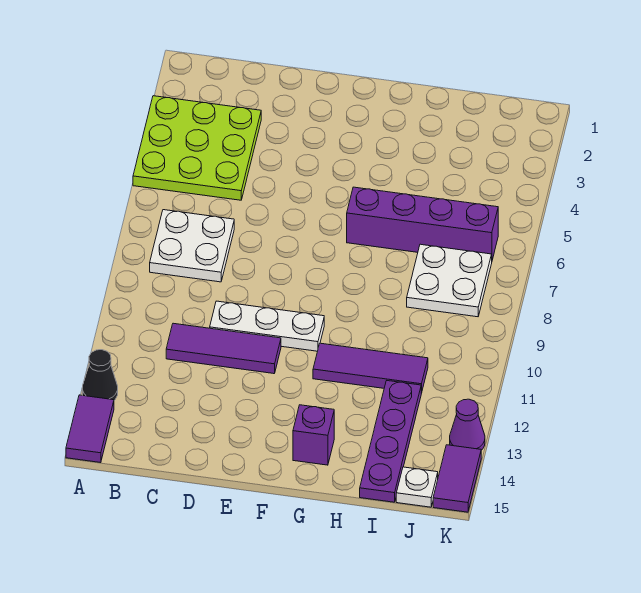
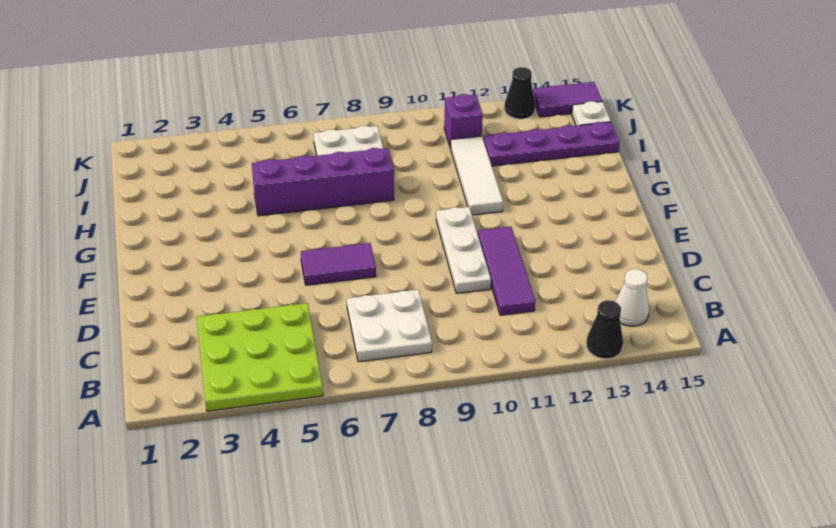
purple 1x2 tile [66,395,114,463] -> purple 1x2 tile moved to [301,243,376,285]
none -> white 1x1 cone [615,269,649,326]
purple 1x4 brick [347,187,498,260] -> purple 1x4 brick turned to [252,148,394,216]
purple 1x3 tile [313,343,428,393] -> white 1x3 tile [451,136,503,215]
purple 1x1 brick [293,405,334,465] -> purple 1x1 brick moved to [444,94,483,148]
purple 1x1 cone [450,399,485,450] -> black 1x1 cone [504,67,535,119]

